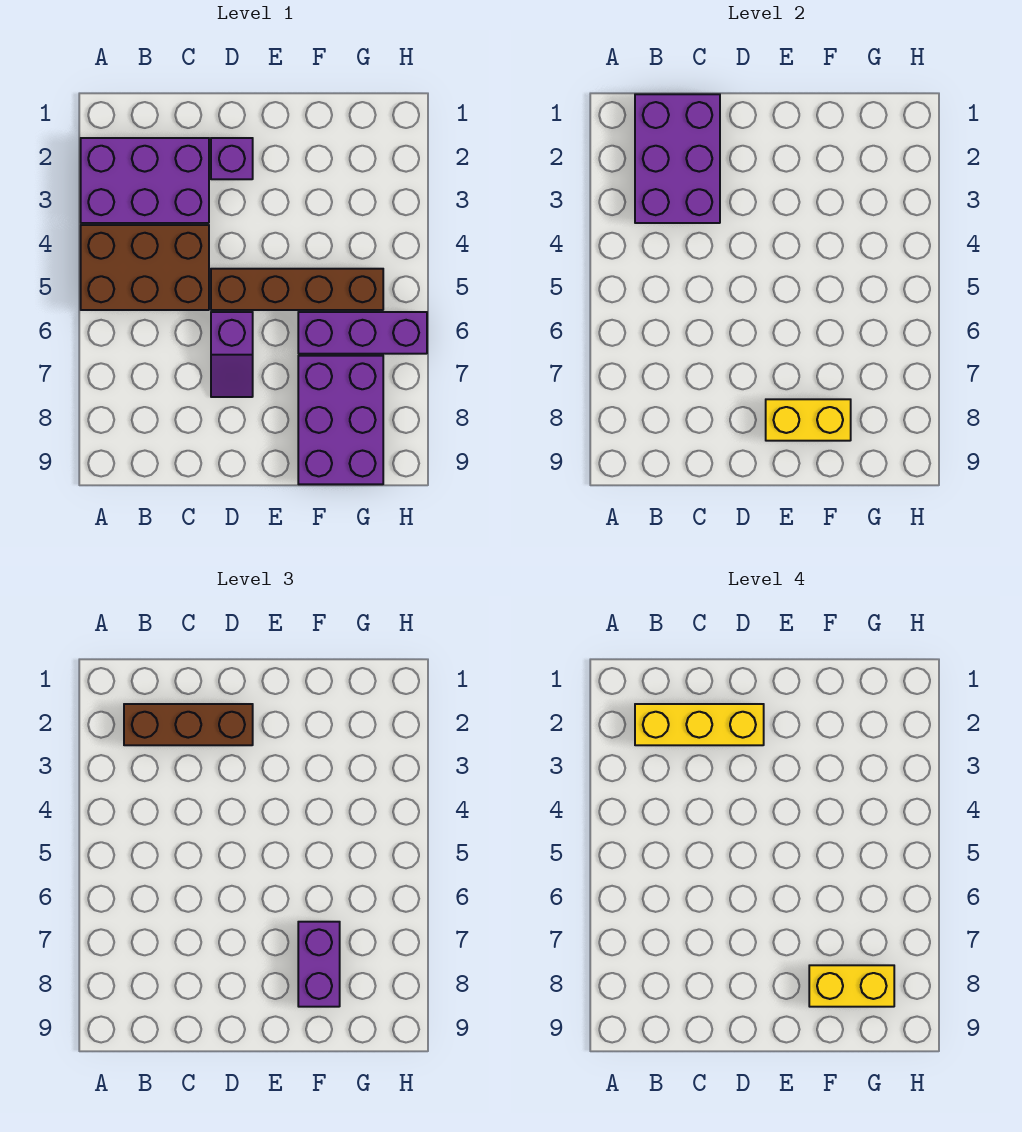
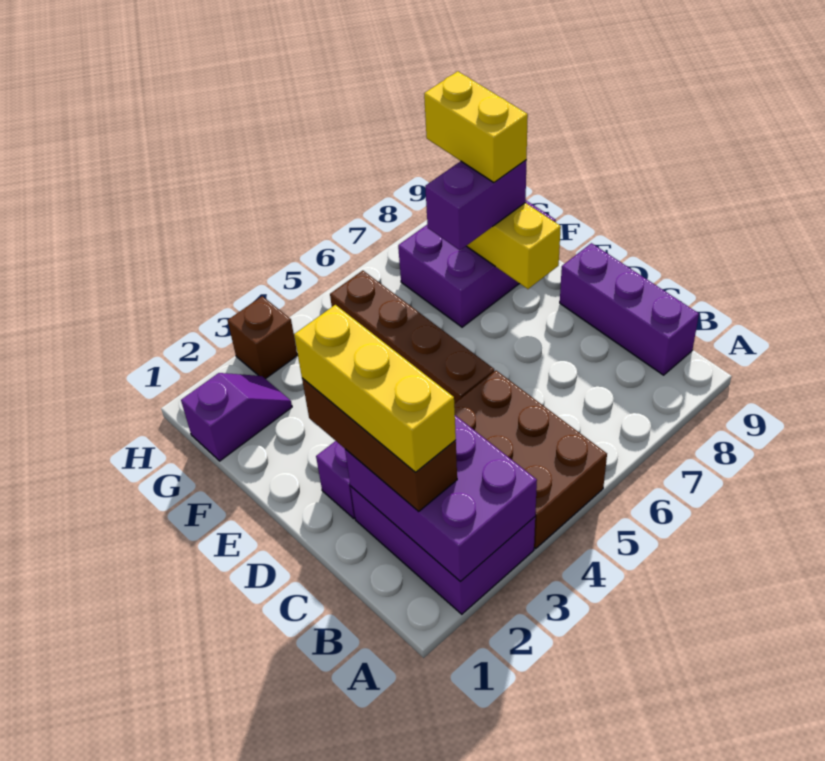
purple 2x3 brick [635,94,720,223] -> purple 2x3 brick turned to [345,415,537,582]
purple 1x2 slope [211,312,253,397] -> purple 1x2 slope moved to [181,373,292,461]
purple 1x3 brick [298,312,427,354] -> purple 1x3 brick moved to [560,243,699,375]
none -> brown 1x1 brick [228,296,297,379]

